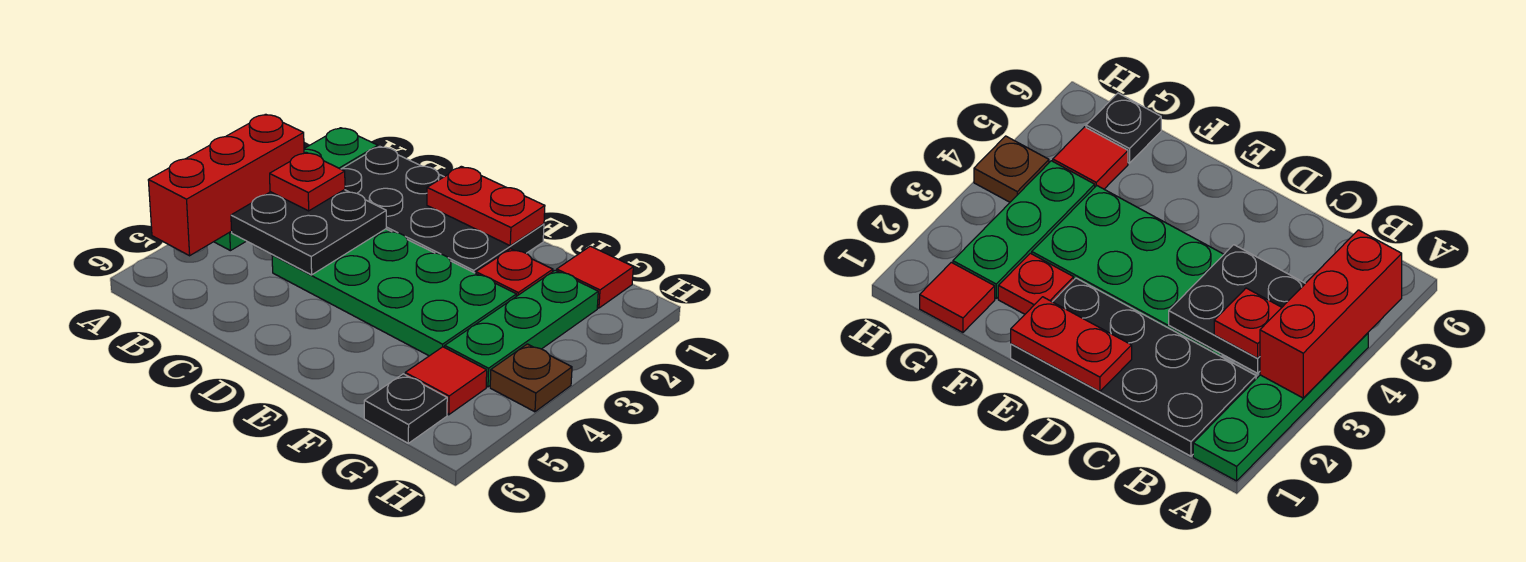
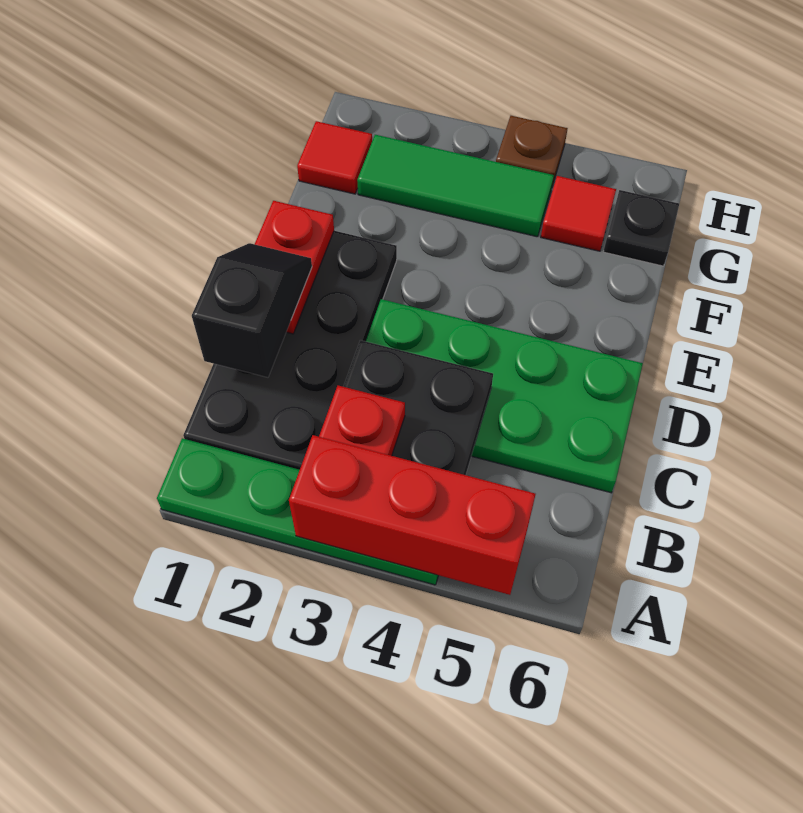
none -> black 1x2 slope [192,243,312,377]
green 2x4 plate [272,229,517,356] -> green 2x4 plate turned to [366,299,643,493]
red 1x1 plate [476,249,553,296] -> none
green 1x3 plate [445,270,598,387] -> green 1x3 tile [357,135,554,237]

